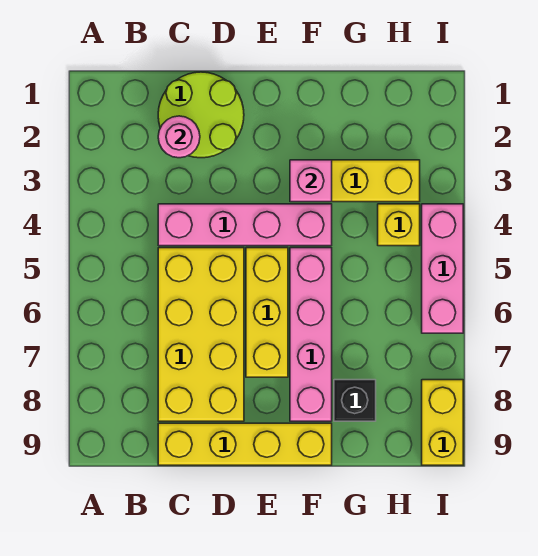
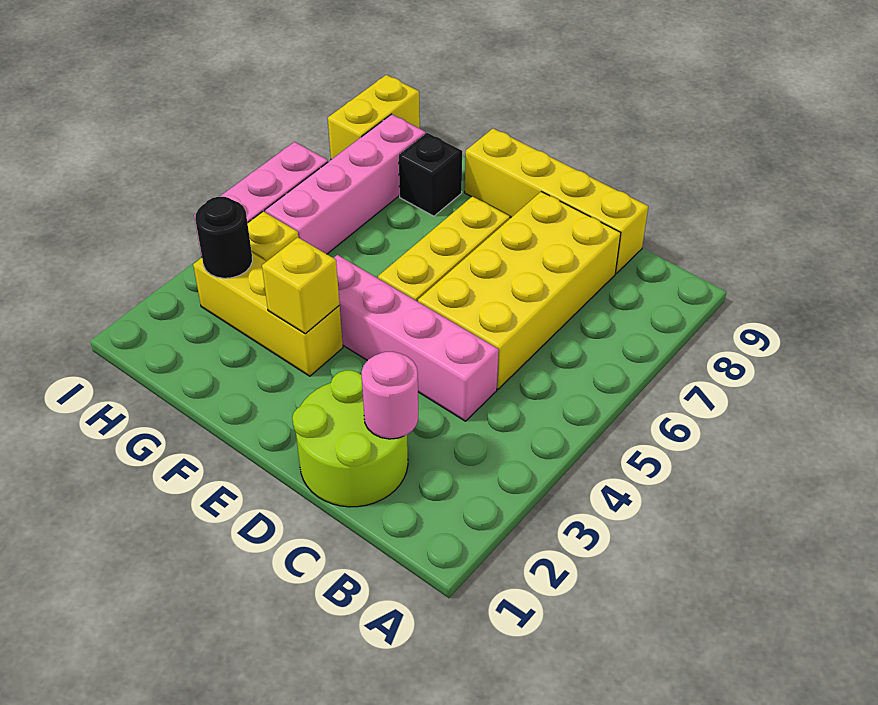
pink 1x1 brick [290,160,332,202] -> yellow 1x1 brick [262,237,340,334]
pink 1x4 brick [290,248,332,421] -> pink 1x4 brick moved to [265,114,426,254]
none -> black 1x1 round brick [195,196,252,278]

